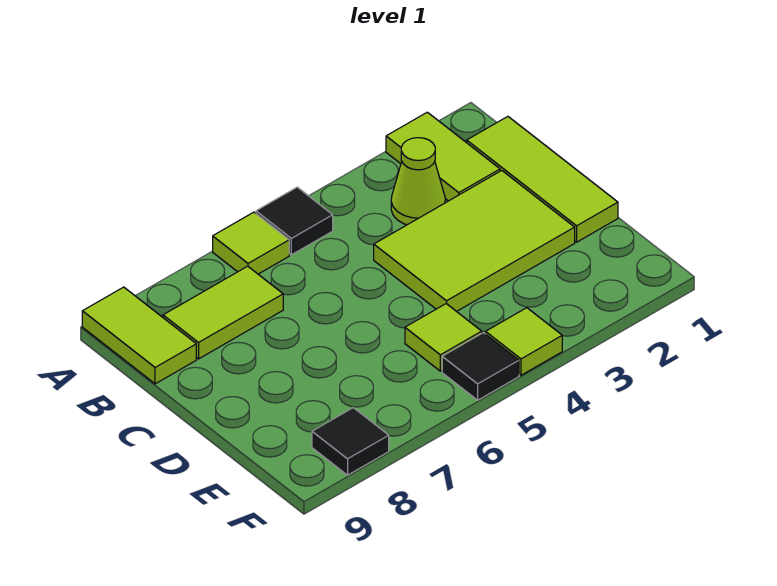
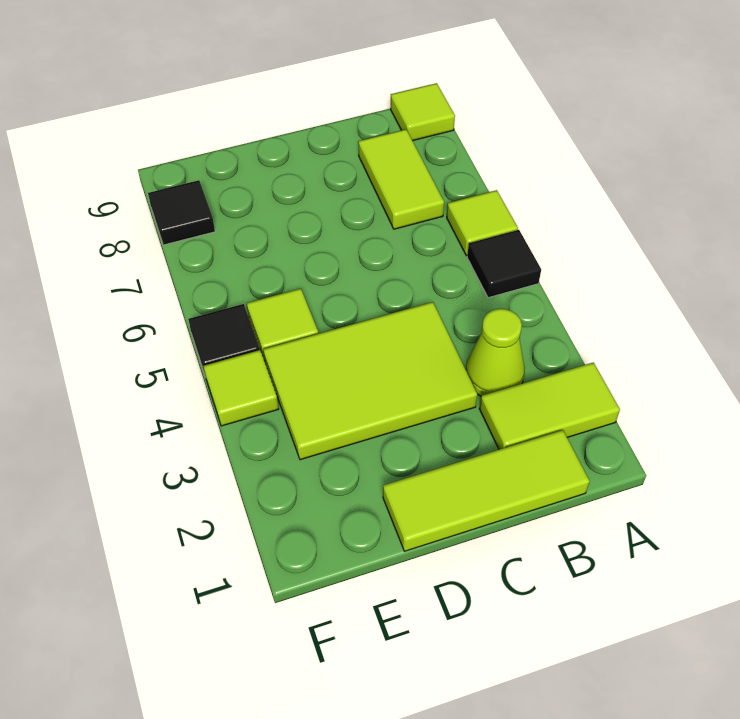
lime 1x2 tile [82,287,196,384] -> lime 1x1 tile [391,83,455,141]
lime 2x3 tile [374,171,575,312] -> lime 2x3 tile turned to [263,302,477,460]

